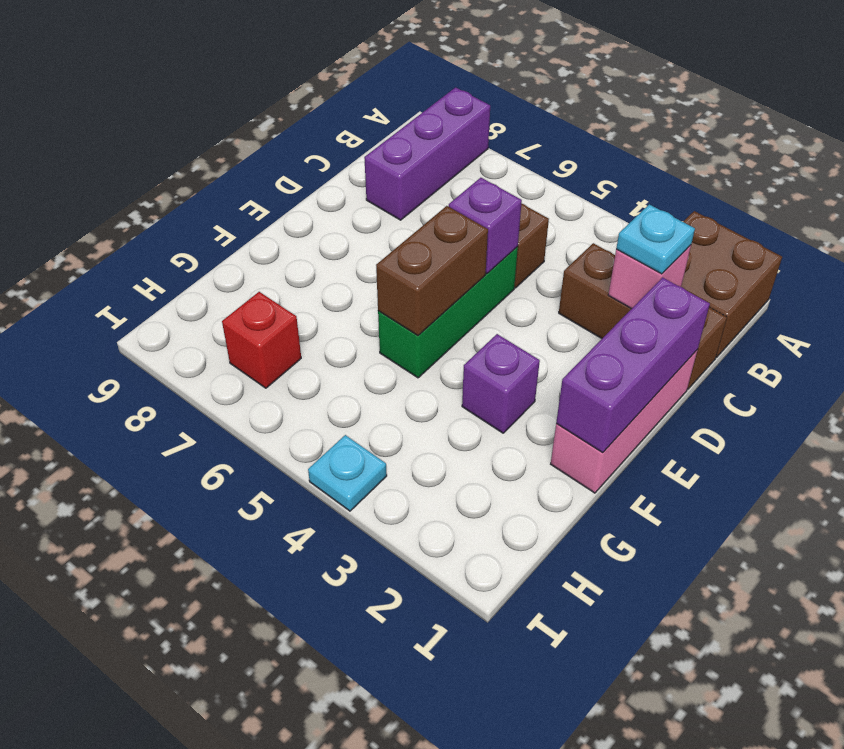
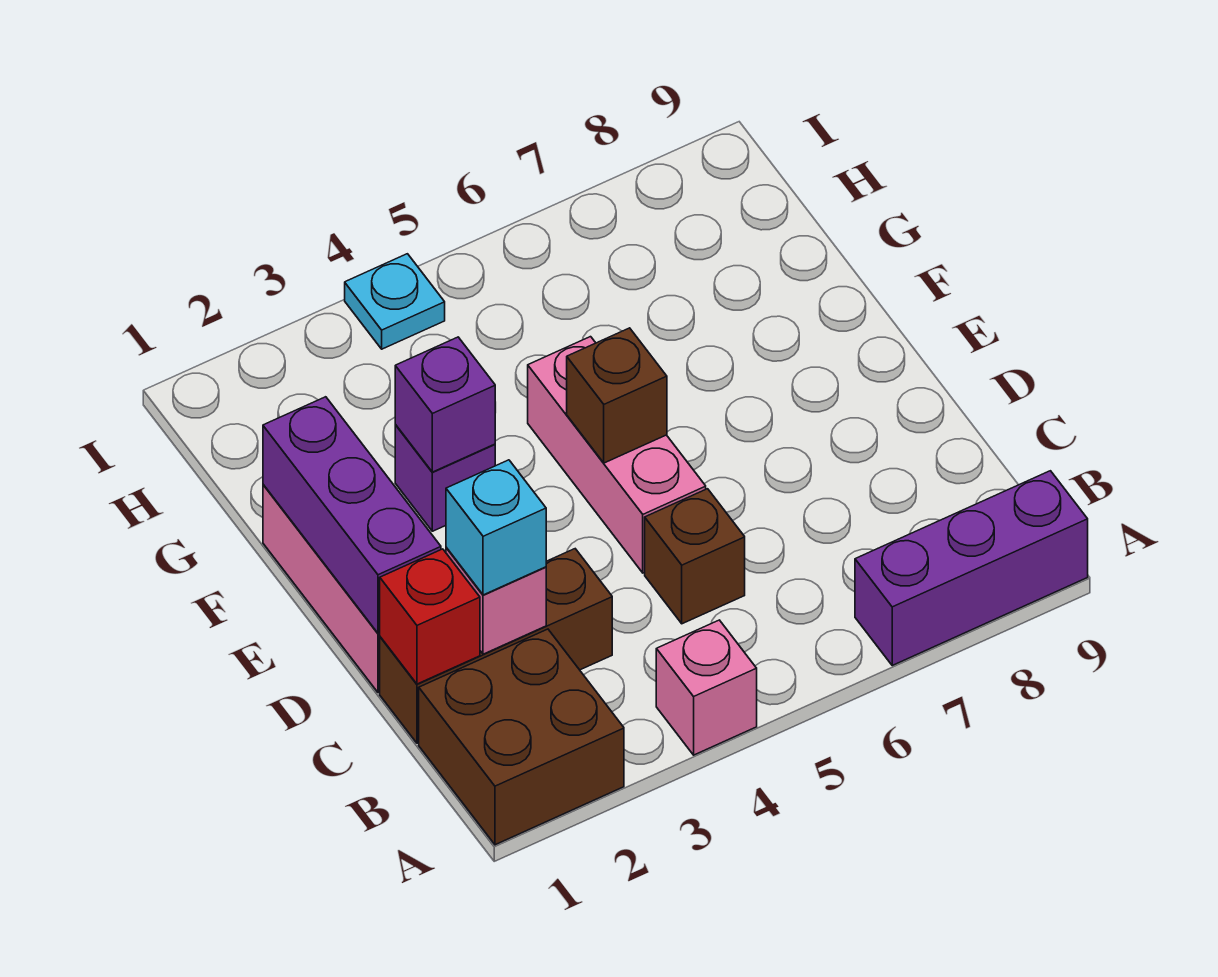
none -> pink 1x1 brick [656,620,757,755]
purple 1x3 brick [364,87,490,220] -> purple 1x3 brick turned to [855,471,1088,665]
cyan 1x1 plate [616,204,695,274] -> cyan 1x1 brick [446,460,546,595]
green 1x3 brick [378,246,518,378] -> pink 1x3 brick [528,337,706,573]
purple 1x1 brick [449,178,522,274] -> purple 1x1 brick moved to [395,337,495,472]
brown 1x2 brick [376,206,488,335] -> brown 1x1 brick [567,328,667,463]
red 1x1 brick [222,292,301,388] -> red 1x1 brick moved to [380,549,480,684]

